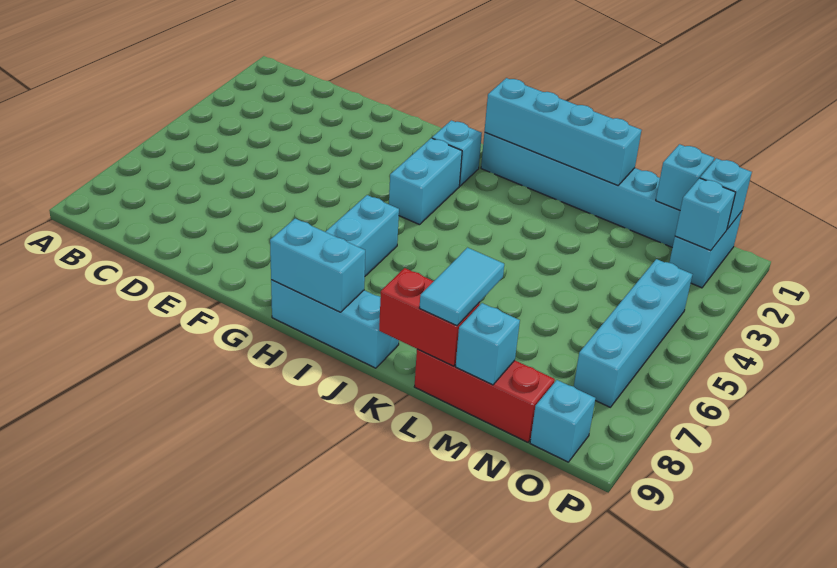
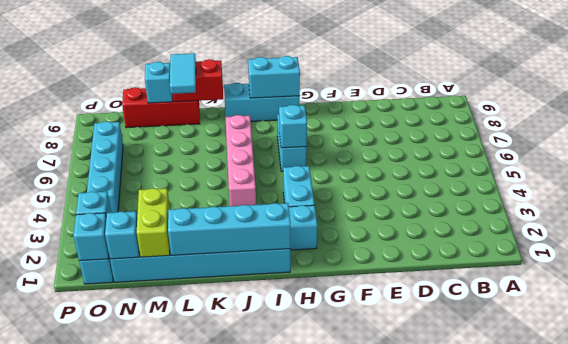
none -> pink 1x4 brick [226,115,256,206]
none -> lime 1x2 brick [137,188,170,257]
cyan 1x1 brick [530,380,596,462] -> cyan 1x1 brick moved to [279,105,307,148]

